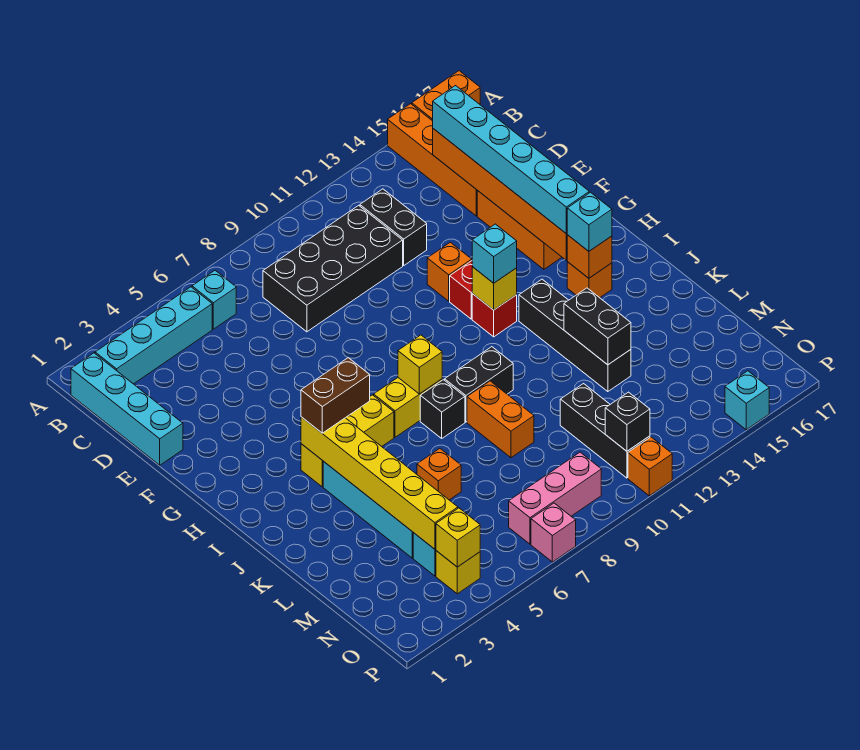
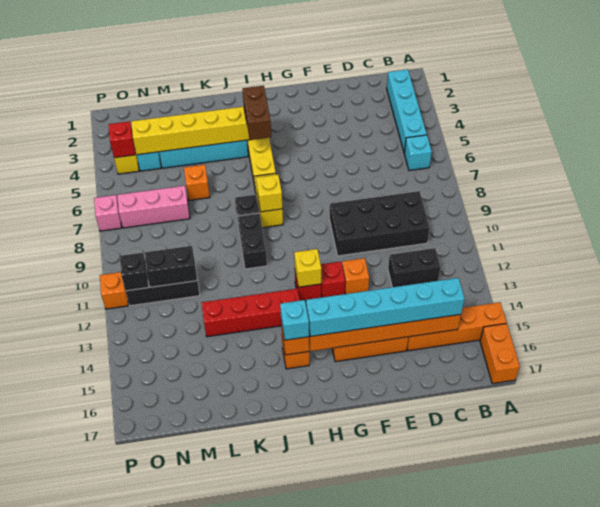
cyan 1x4 brick [71,353,183,465] -> none
black 2x4 brick [263,205,403,332] -> black 2x4 brick turned to [329,191,430,256]
cyan 1x1 brick [472,224,517,283] -> none
black 1x4 brick [519,279,631,392] -> red 1x4 brick [201,289,300,337]
orange 1x2 brick [467,381,534,458] -> none
black 1x2 brick [564,288,631,365] -> black 1x2 brick moved to [144,246,197,287]
yellow 1x1 brick [436,508,480,567] -> red 1x1 brick [108,121,135,158]
pink 1x3 brick [509,452,601,544] -> pink 1x3 brick turned to [117,186,190,228]
cyan 1x1 brick [725,371,769,430] -> none

